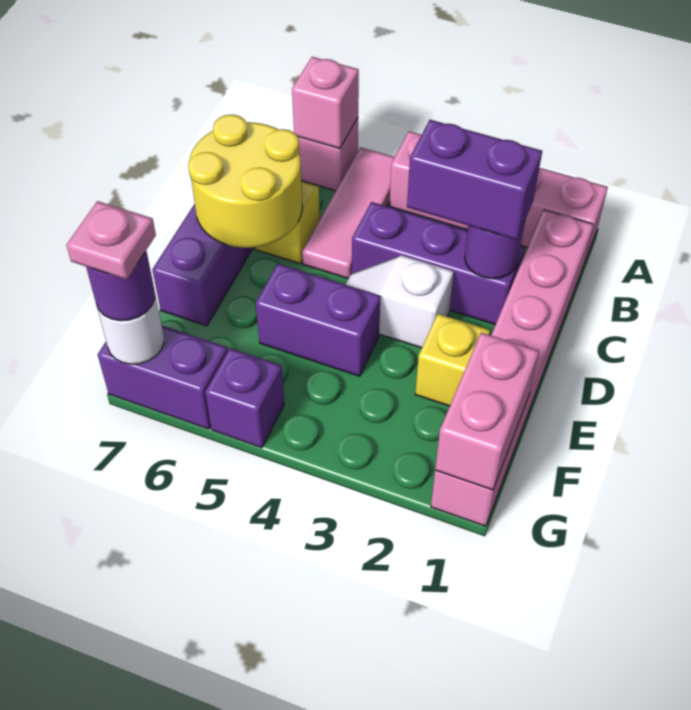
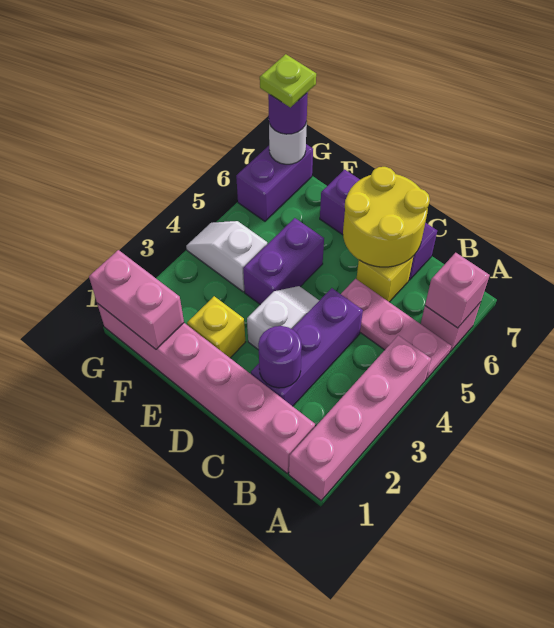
pink 1x3 tile [302,147,395,279] -> pink 1x3 plate [341,279,451,379]
purple 1x2 brick [407,120,542,240] -> none
none -> white 1x2 slope [186,221,267,292]
purple 1x1 brick [205,348,284,448] -> none
pink 1x1 plate [66,201,156,280] -> lime 1x1 plate [260,54,316,107]

